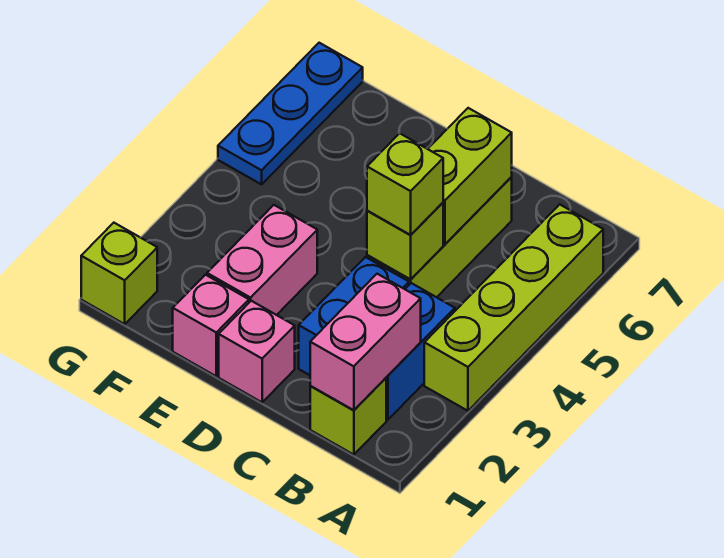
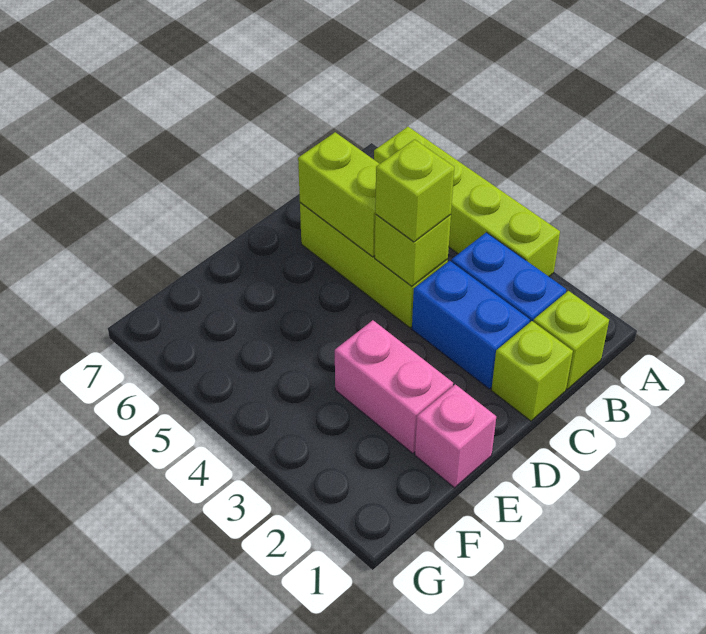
pink 1x2 brick [310,274,421,410] -> none
pink 1x1 brick [219,301,295,402] -> none
lime 1x1 brick [81,223,157,324] -> lime 1x1 brick moved to [491,321,573,421]
blue 1x3 plate [218,43,363,184] -> none

